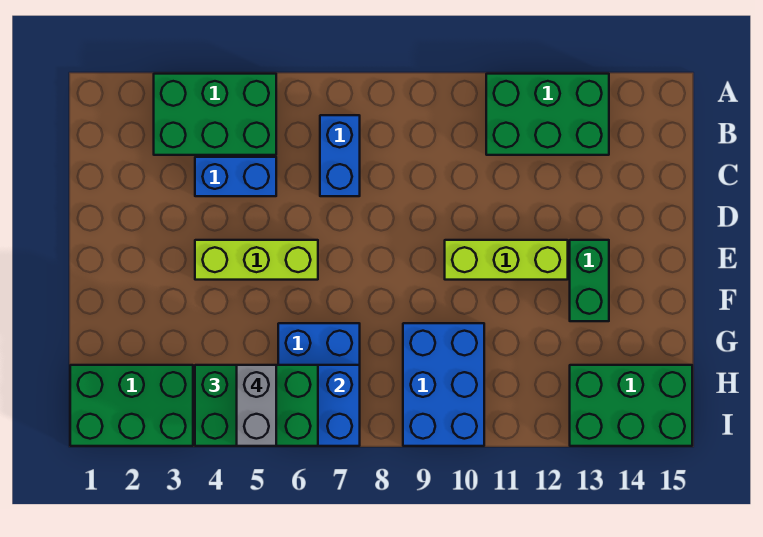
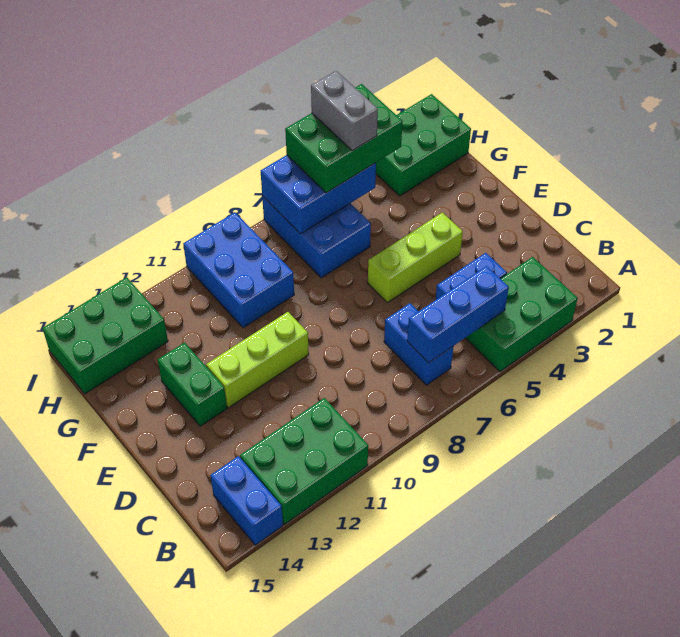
none -> blue 1x2 brick [210,456,283,545]
none -> blue 1x3 brick [407,266,509,363]

